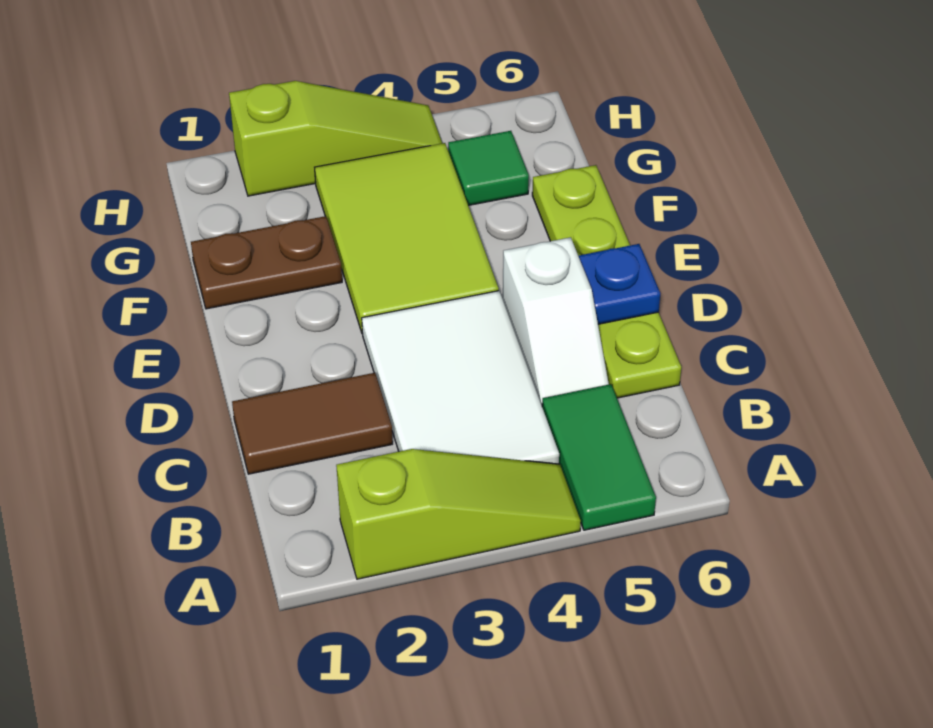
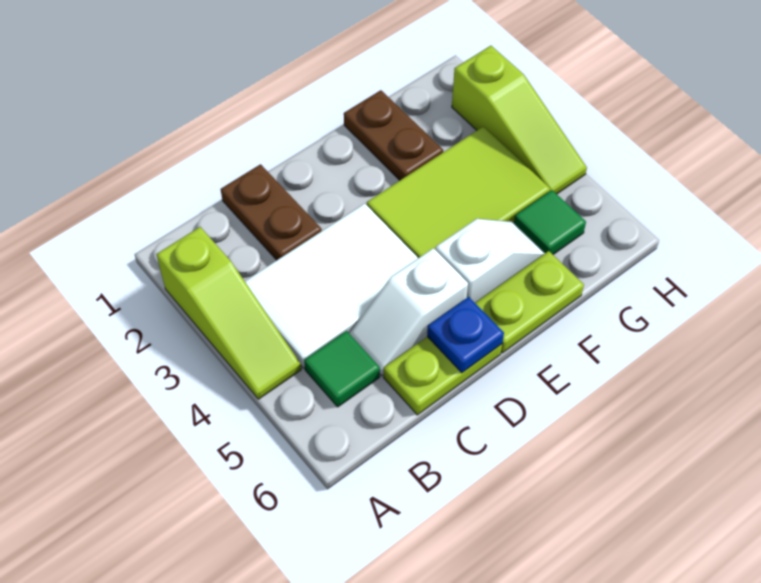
green 1x2 tile [542,384,656,530] -> green 1x1 tile [304,331,380,407]
brown 1x2 tile [232,373,393,474] -> brown 1x2 plate [221,164,322,260]
none -> white 1x2 slope [435,219,545,303]

